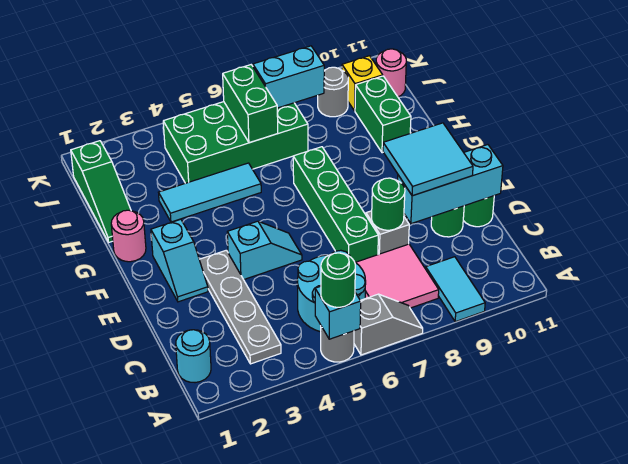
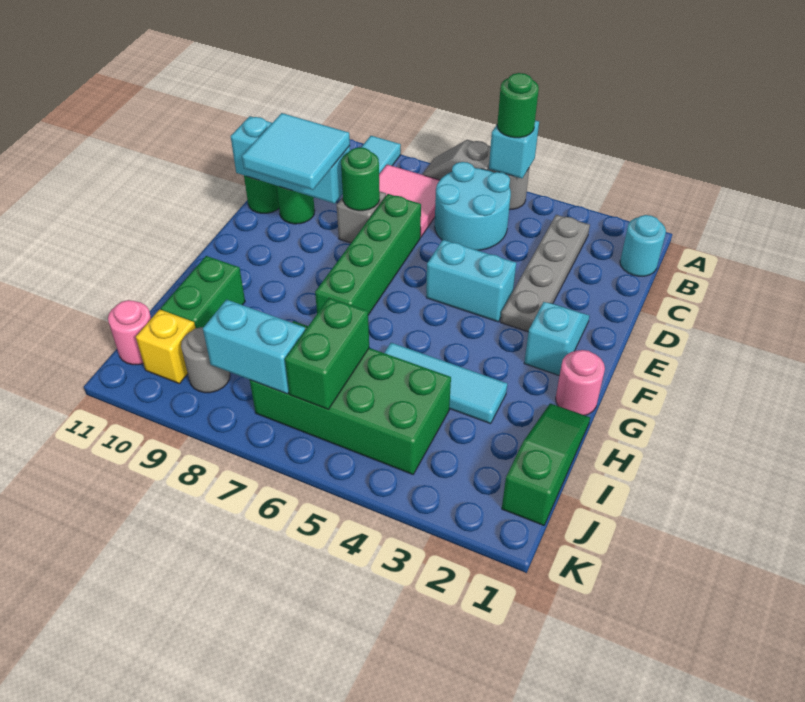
cyan 1x2 slope [227,221,302,280] -> cyan 1x2 brick [426,240,516,322]

